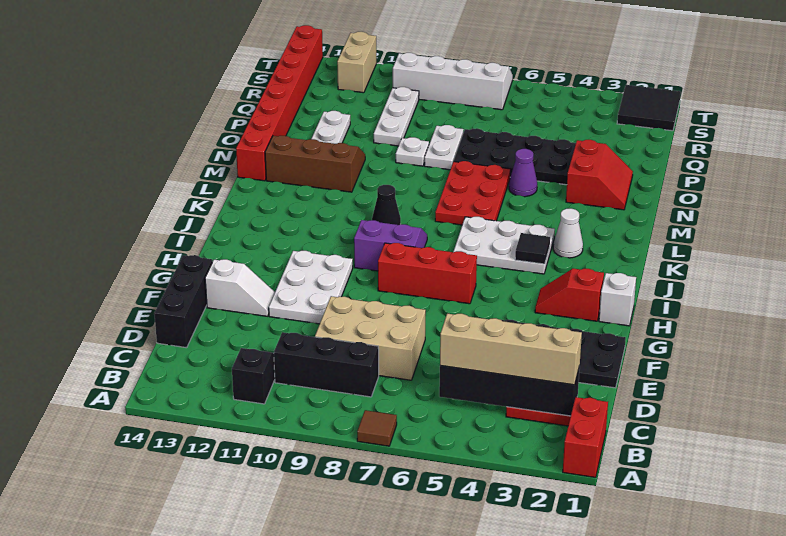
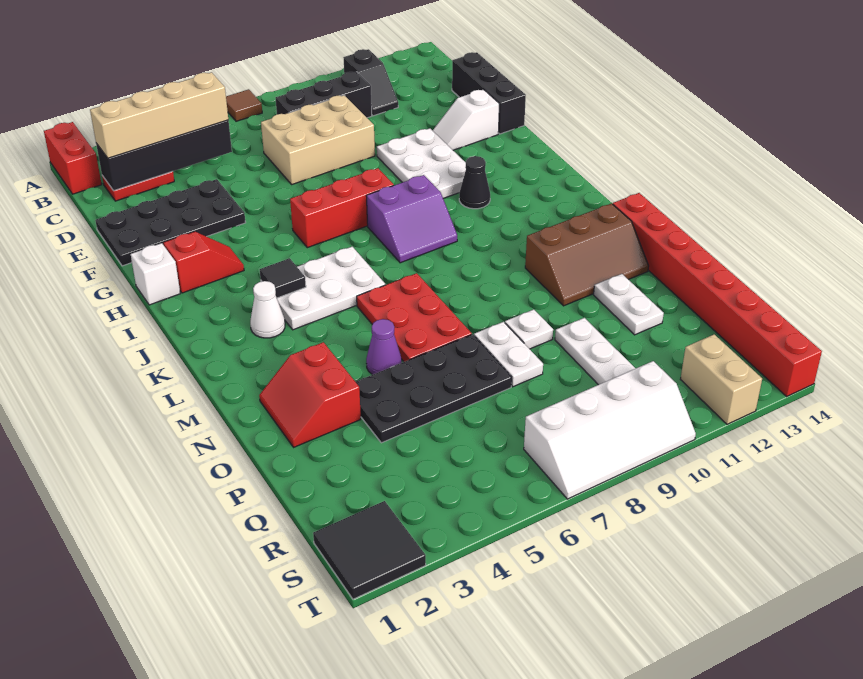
black 1x1 cone [372,185,401,225] -> black 1x1 cone moved to [459,156,490,209]

